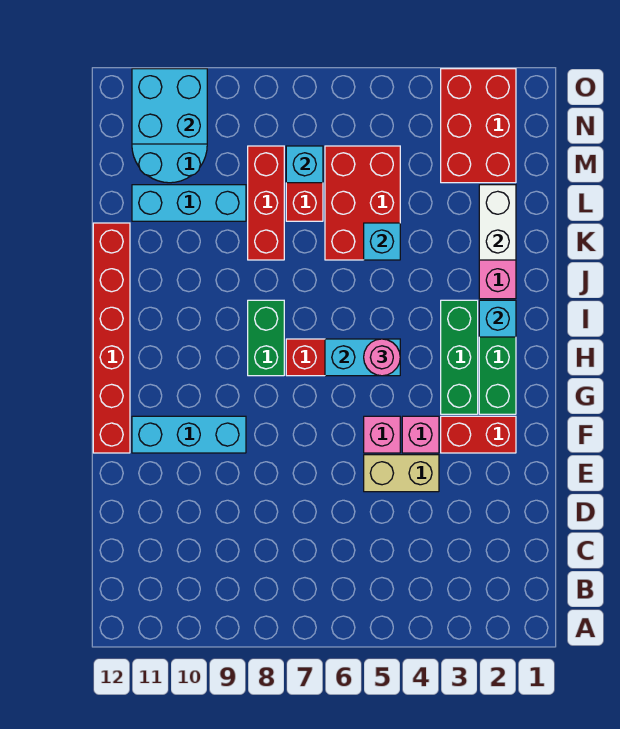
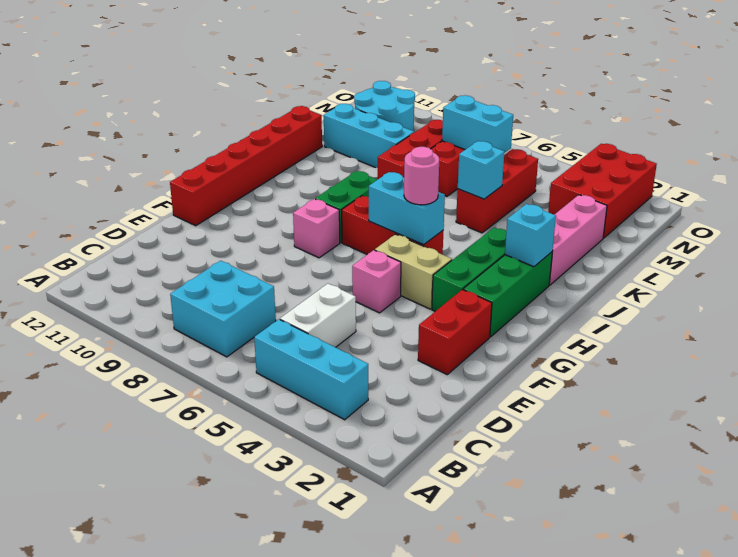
tan 1x2 brick [364,455,439,492] -> tan 1x2 brick moved to [375,234,452,309]
red 1x2 brick [441,416,516,453] -> red 1x2 brick turned to [418,290,492,375]
pink 1x1 brick [402,416,439,453] -> pink 1x1 brick moved to [293,199,340,258]
cyan 1x3 brick [132,416,246,453] -> cyan 1x3 brick moved to [254,319,368,420]
white 1x2 brick [479,185,516,260] -> white 1x2 brick moved to [280,284,356,347]
red 2x3 brick [325,146,400,260] -> red 1x3 brick [456,149,538,233]
cyan 1x1 brick [286,146,323,183] -> cyan 1x2 brick [442,95,513,153]
cyan 2x2 brick [132,69,207,144] -> cyan 2x2 brick moved to [170,261,276,357]

